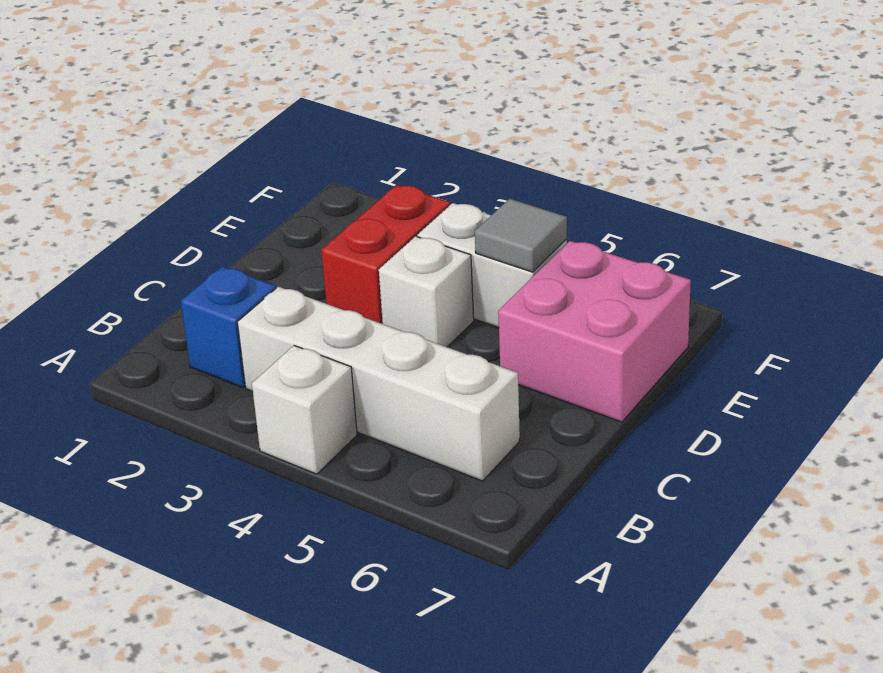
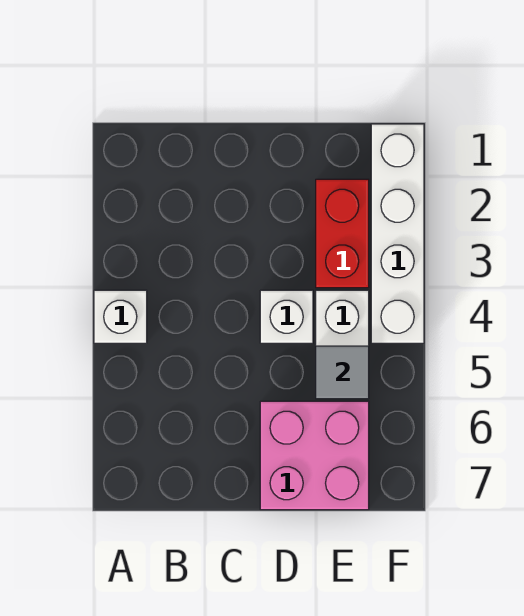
blue 1x1 brick [181,266,276,388] -> none
white 1x4 brick [238,287,520,481] -> white 1x4 brick moved to [371,124,424,343]
red 1x2 brick [321,185,450,324] -> red 1x2 brick turned to [316,179,369,288]

